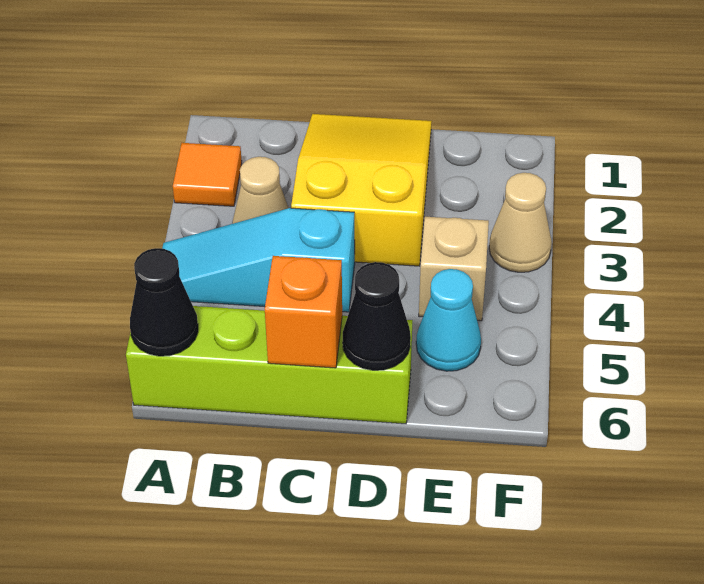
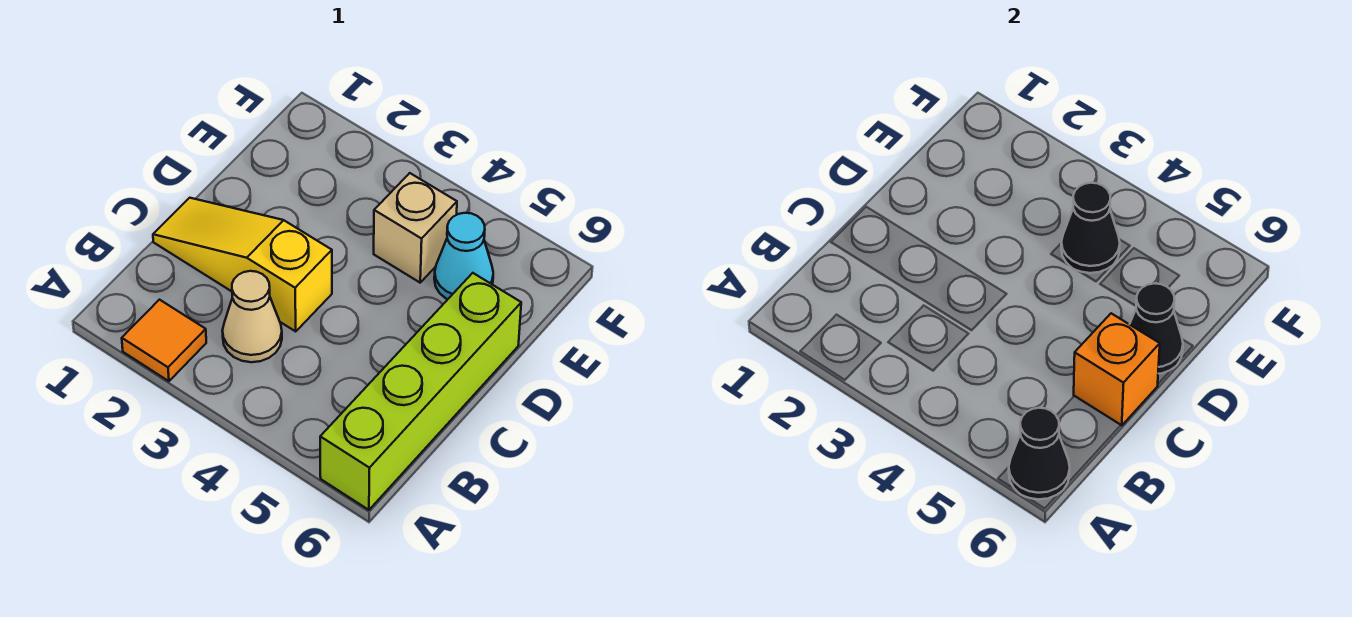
cyan 1x3 slope [162,208,355,312] -> none
yellow 2x3 slope [291,114,432,266] -> yellow 1x3 slope [153,198,332,332]
none -> black 1x1 cone [1061,183,1120,273]
tan 1x1 cone [489,173,552,272] -> none

